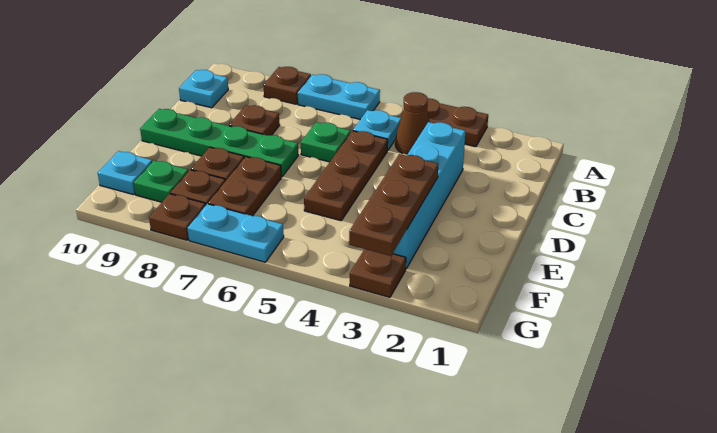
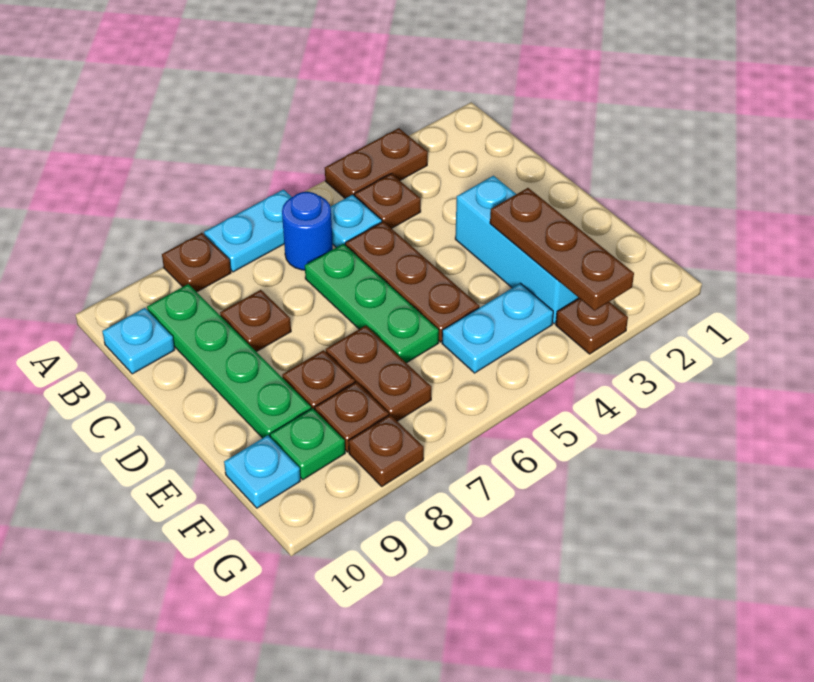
brown 1x1 cone [395,92,430,155] -> brown 1x1 plate [355,174,421,229]
none -> blue 1x1 round brick [282,192,333,270]
cyan 1x4 brick [393,122,465,269] -> cyan 1x3 brick [455,176,578,324]
green 1x1 plate [301,122,351,162] -> green 1x3 plate [305,244,439,363]
green 1x4 plate [140,109,299,177] -> green 1x4 plate turned to [147,284,311,438]
cyan 1x2 plate [187,204,284,262] -> cyan 1x2 plate moved to [442,283,553,373]

